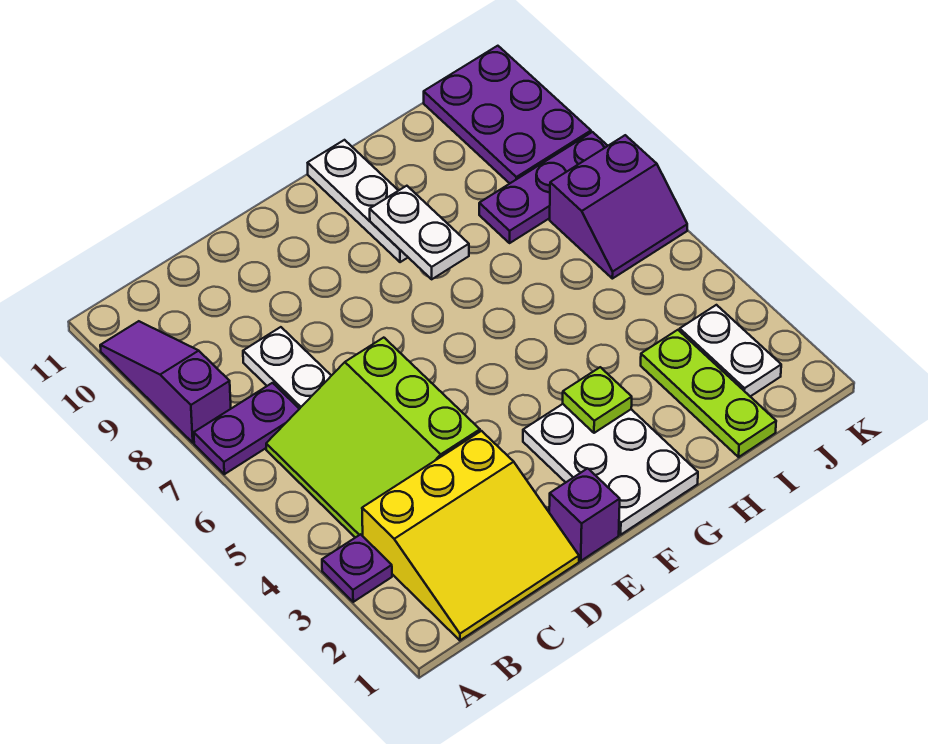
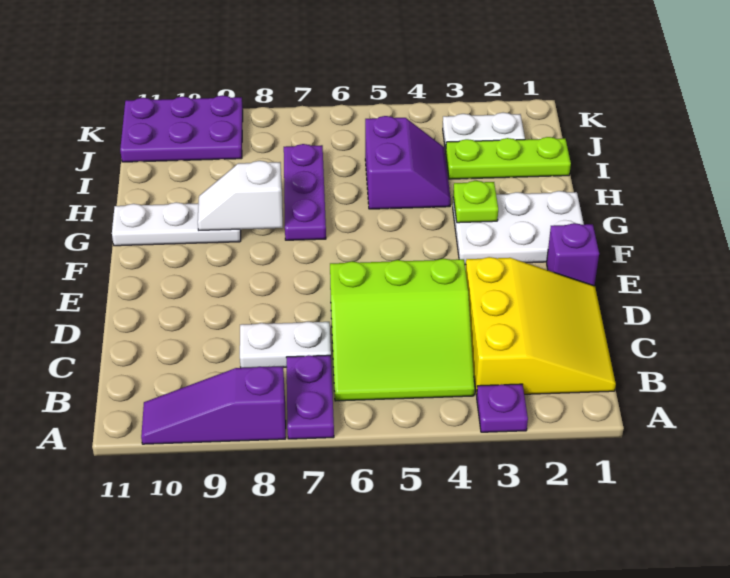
white 1x2 plate [370,186,469,279] -> white 1x2 slope [198,161,283,230]
purple 1x3 plate [479,132,608,243] -> purple 1x3 plate moved to [284,144,326,240]
purple 2x2 slope [550,135,687,279] -> purple 2x2 slope moved to [365,116,451,209]

